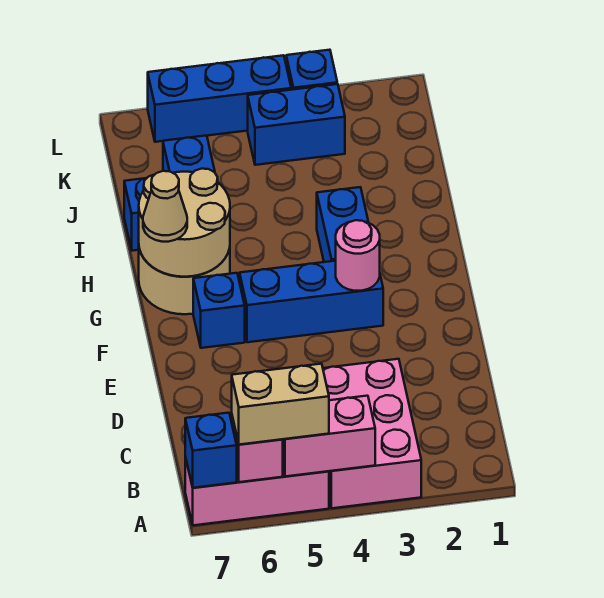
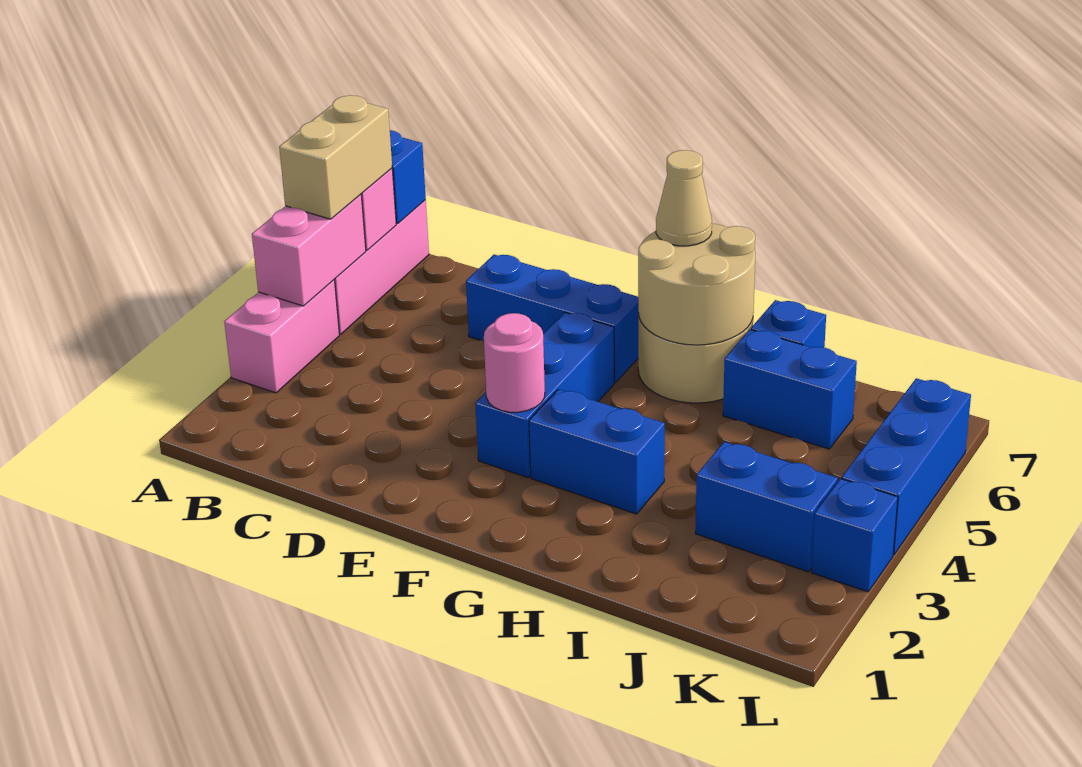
pink 2x3 brick [323,359,421,508] -> pink 1x2 brick [224,280,339,393]
blue 1x1 brick [193,273,245,348] -> blue 1x3 brick [466,255,638,382]
blue 1x2 brick [248,84,345,165] -> blue 1x2 brick turned to [695,442,838,572]

